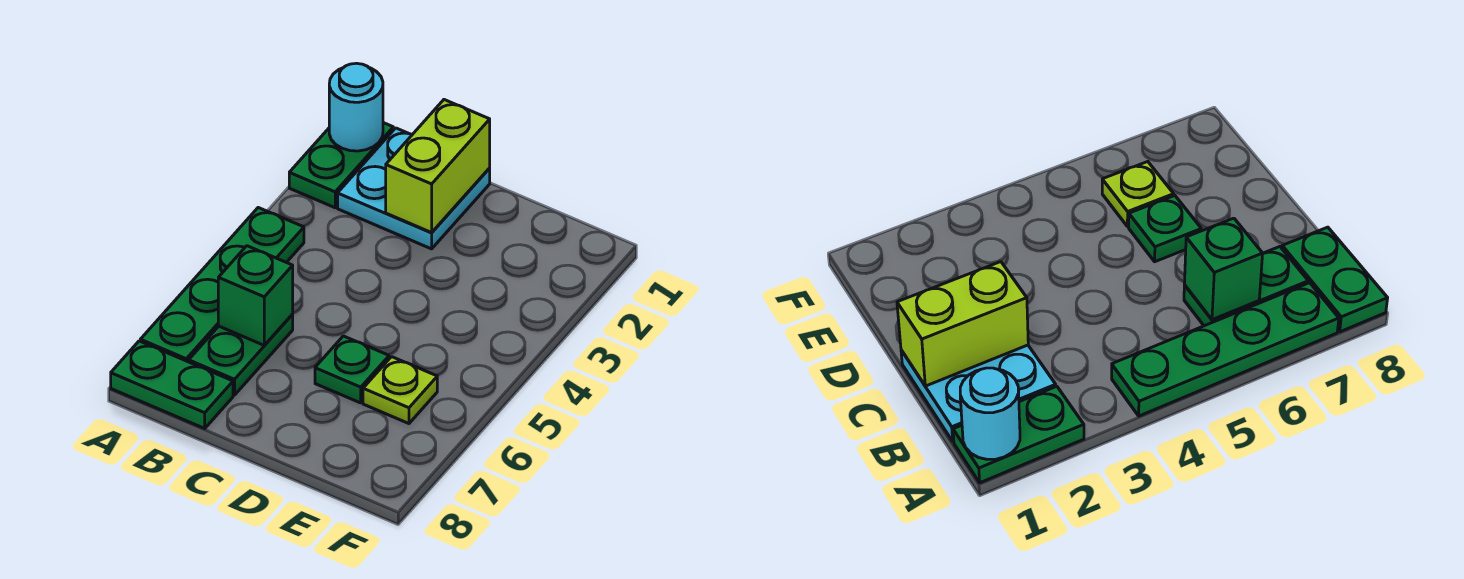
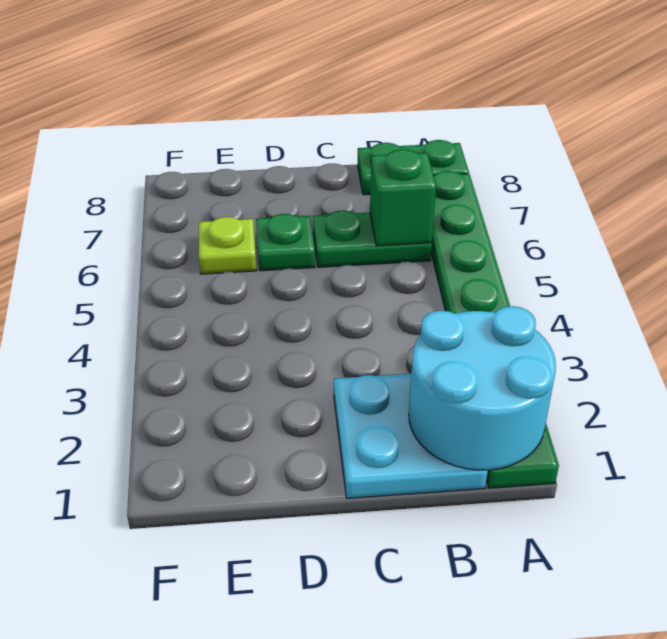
cyan 1x1 round brick [329,63,383,151] -> cyan 2x2 round brick [409,306,556,470]
green 1x2 plate [189,315,293,395] -> green 1x2 plate turned to [313,210,432,267]
lime 1x2 brick [386,100,490,232] -> none

